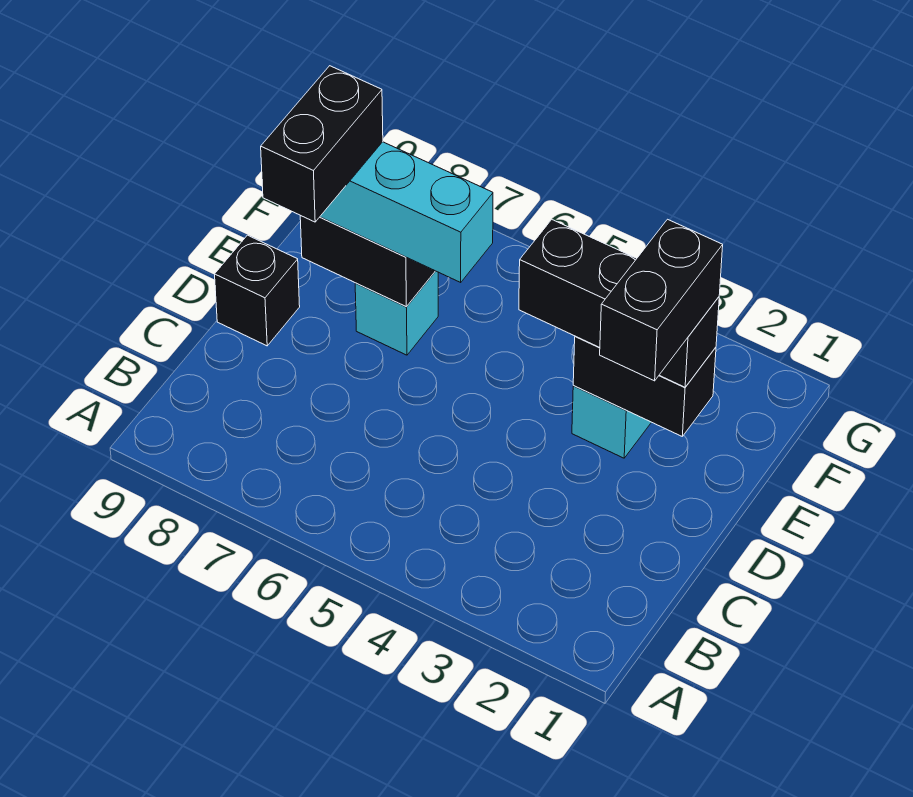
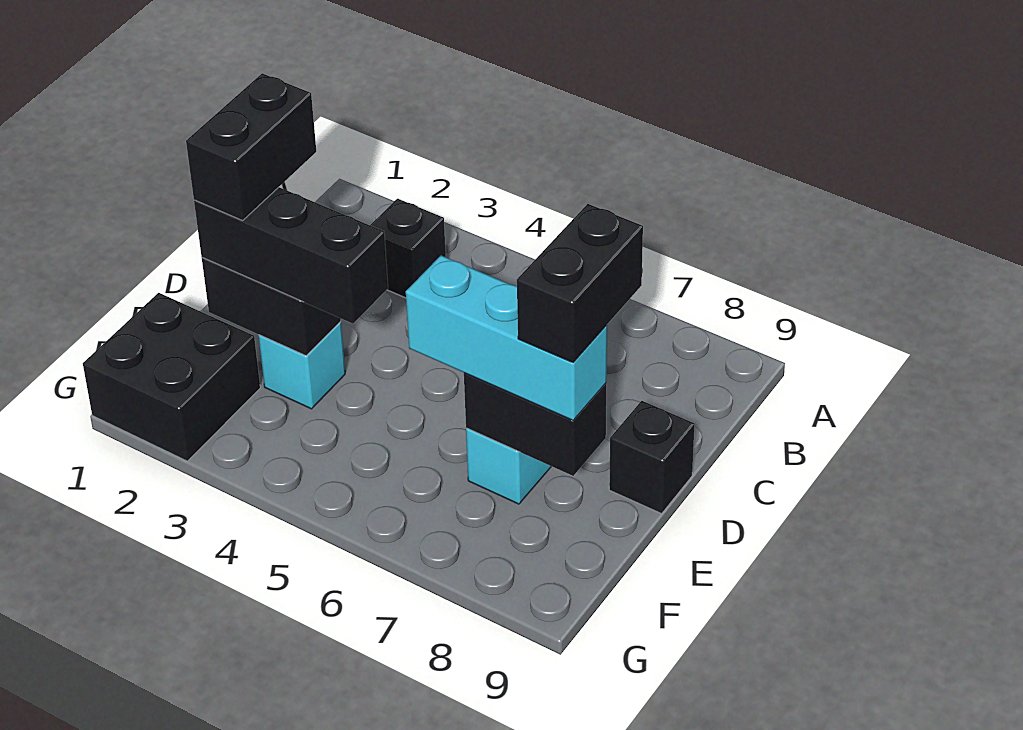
none -> black 1x1 brick [370,199,446,298]
none -> black 2x2 brick [83,293,260,461]

